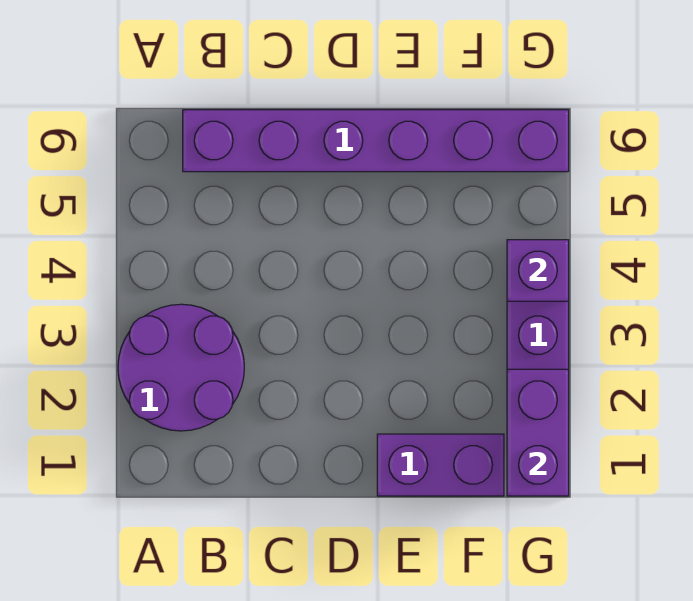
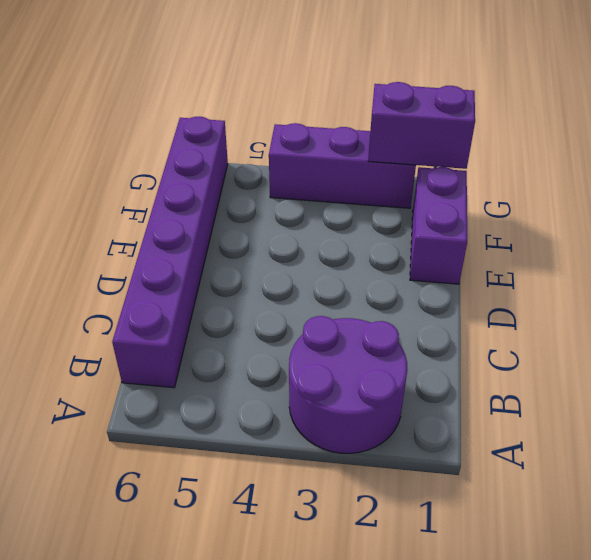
purple 1x1 brick [507,240,569,301] -> none

